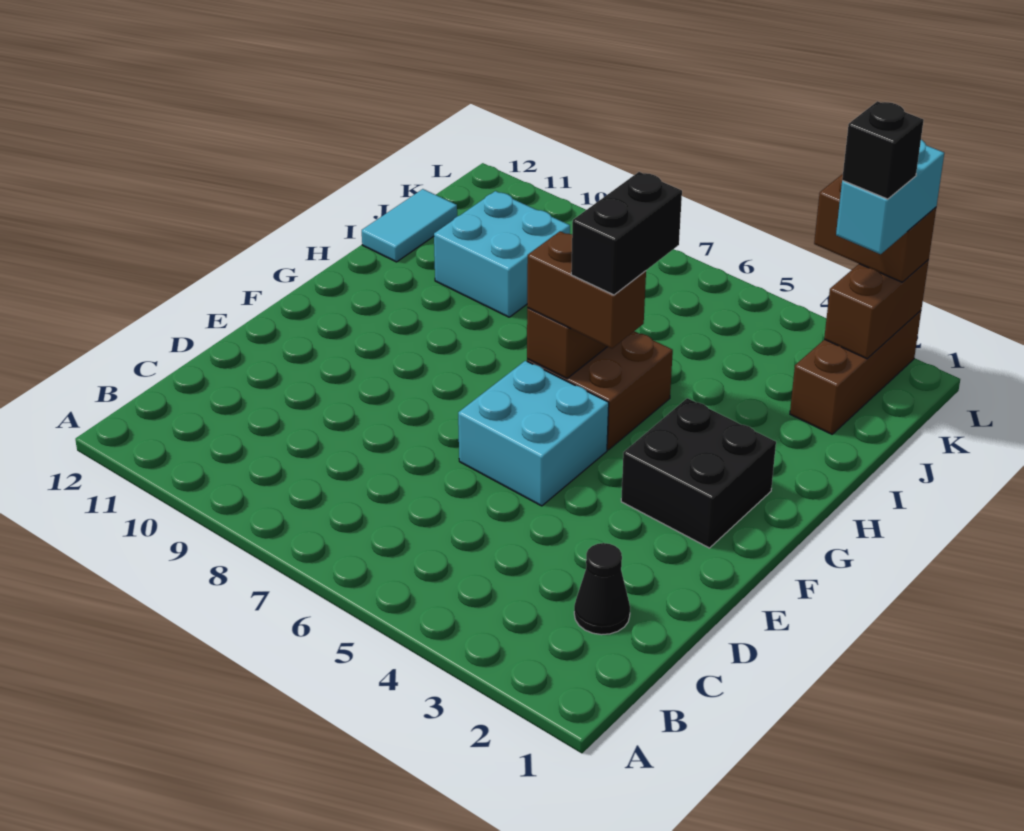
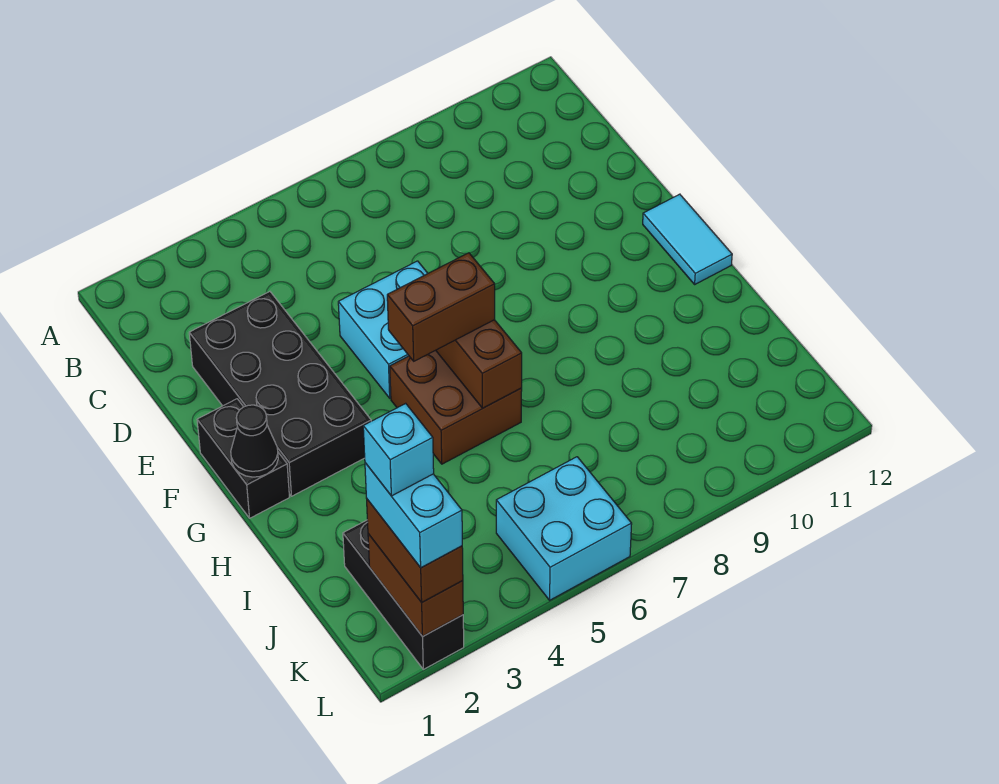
black 1x1 cone [574,543,630,635] -> black 1x1 cone moved to [231,405,278,477]
black 2x2 brick [621,398,776,548] -> black 2x4 brick [189,292,371,496]
black 1x2 brick [571,172,682,295] -> black 1x2 brick moved to [197,399,289,518]
cyan 2x2 brick [434,191,570,317] -> cyan 2x2 brick moved to [496,457,632,600]
cyan 1x2 tile [362,189,457,262] -> cyan 1x2 tile moved to [643,194,732,284]
brown 1x3 brick [790,311,921,434] -> black 1x3 brick [343,520,464,669]
black 1x1 brick [842,101,924,199] -> cyan 1x1 brick [363,403,434,496]
brown 1x2 brick [814,174,936,282] -> brown 1x2 brick turned to [367,499,463,602]

